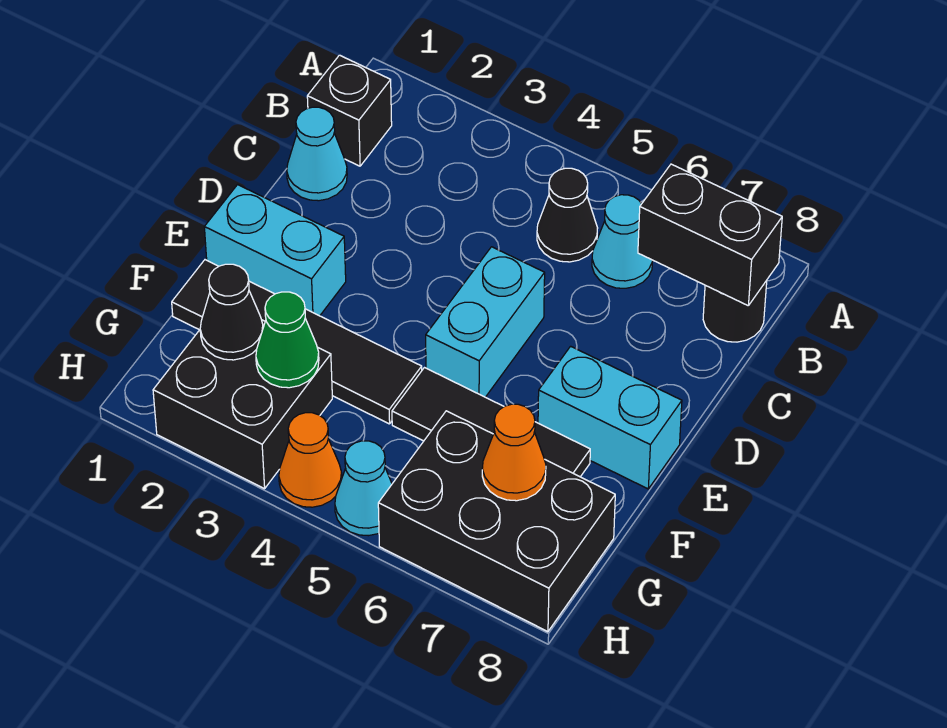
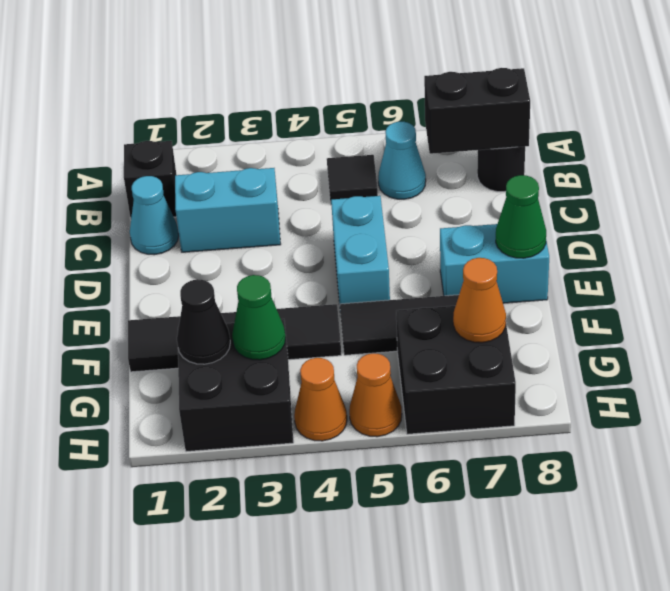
black 1x1 cone [537,168,597,262] -> black 1x1 tile [327,155,378,205]
cyan 1x2 brick [204,185,346,316] -> cyan 1x2 brick moved to [175,168,281,252]
none -> green 1x1 cone [496,175,546,258]
black 2x3 brick [378,411,615,632] -> black 2x2 brick [396,306,516,434]
cyan 1x1 cone [335,441,392,536] -> orange 1x1 cone [349,353,402,437]

